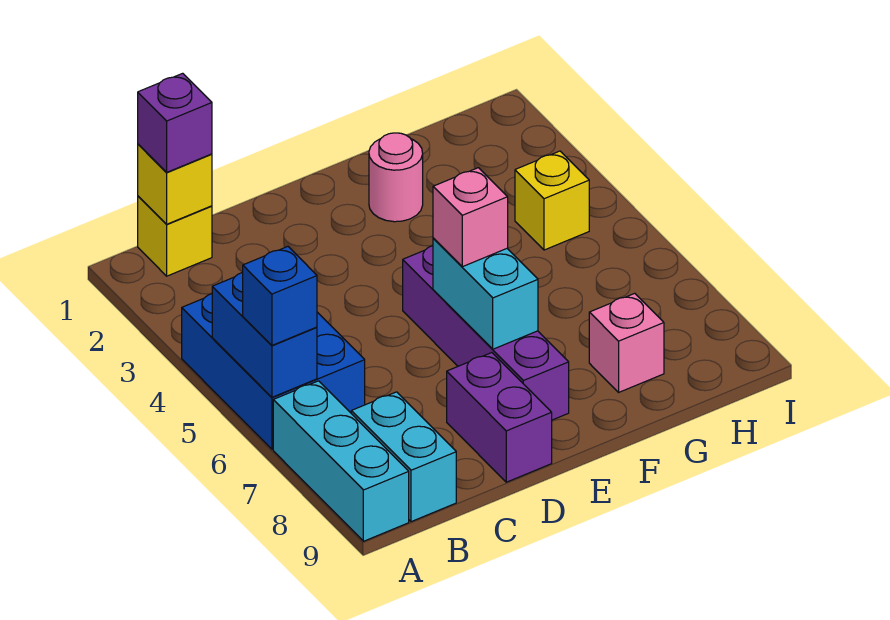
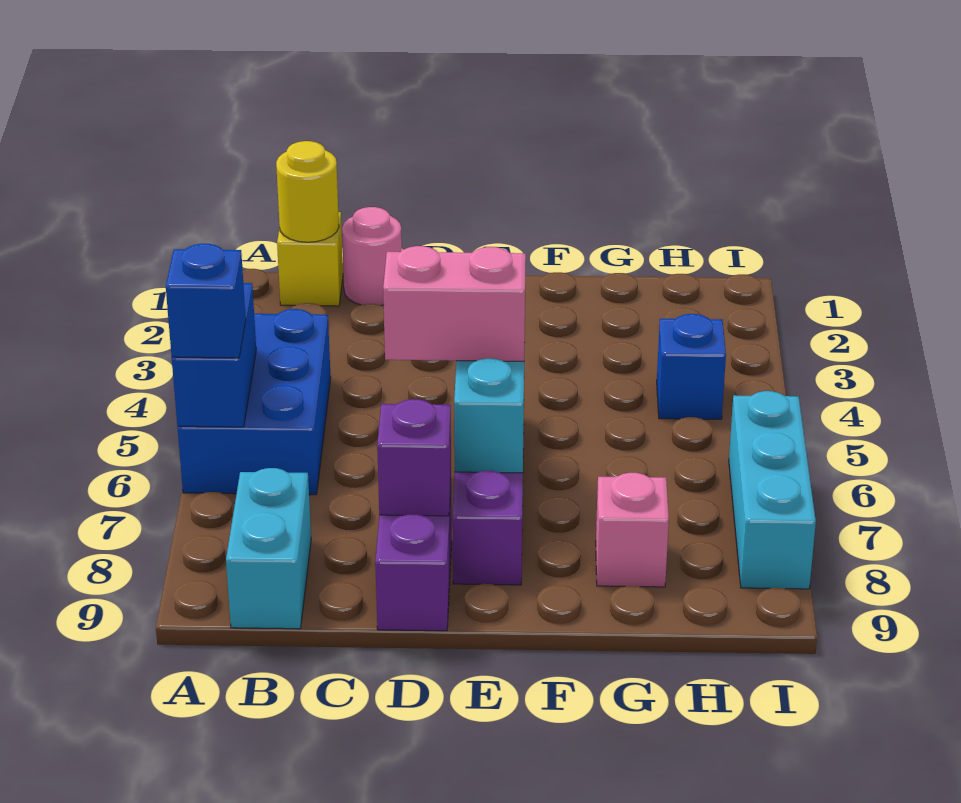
cyan 1x3 brick [273,381,409,541] -> cyan 1x3 brick moved to [729,391,816,589]
yellow 1x1 brick [138,144,212,224] -> yellow 1x1 round brick [276,141,339,242]
purple 1x1 brick [138,73,212,172] -> purple 1x1 brick moved to [377,399,451,516]
pink 1x1 brick [433,168,508,267] -> pink 1x2 brick [383,246,526,361]
pink 1x1 round brick [369,133,423,222] -> pink 1x1 round brick moved to [342,207,402,306]
yellow 1x1 brick [515,151,589,250] -> blue 1x1 brick [657,314,726,419]

